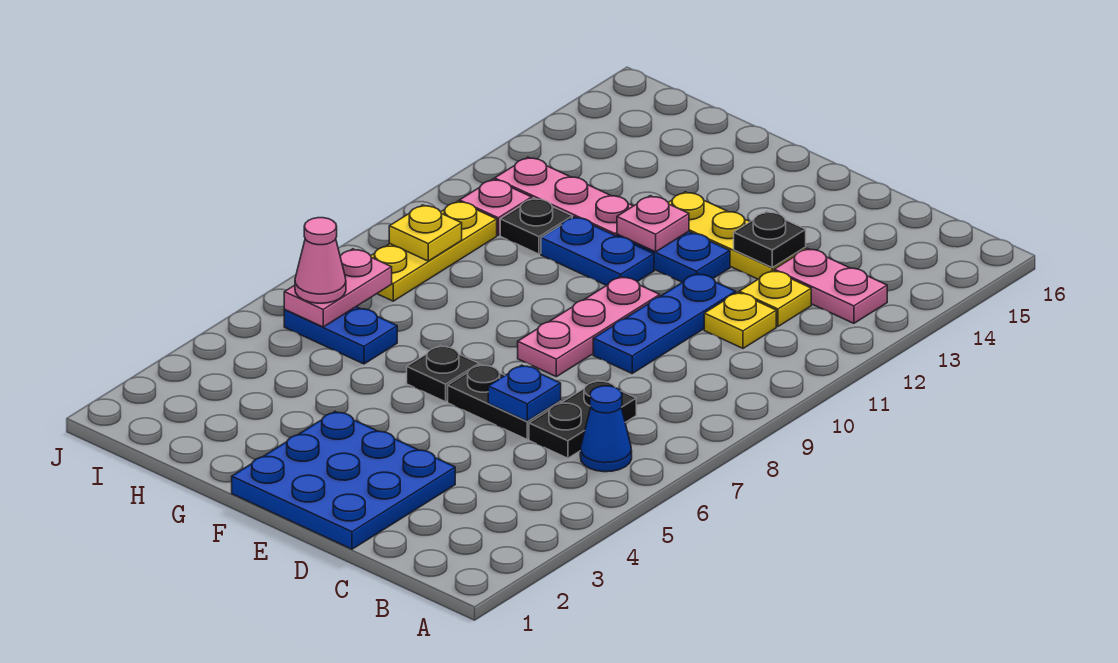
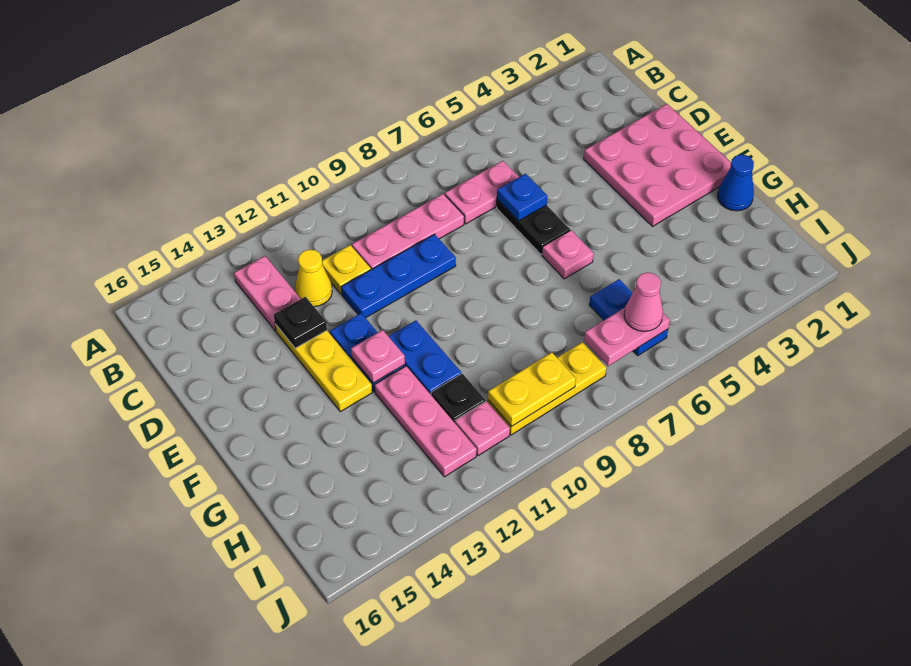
blue 1x1 cone [580,386,632,472] -> blue 1x1 cone moved to [718,155,754,211]
black 1x2 plate [529,380,636,458] -> pink 1x2 plate [445,161,519,224]
yellow 1x1 plate [739,270,811,326] -> yellow 1x1 cone [295,249,332,307]
blue 3x3 plate [232,412,455,549] -> pink 3x3 plate [584,104,731,226]
pink 1x3 plate [518,277,660,377] -> pink 1x3 plate moved to [352,194,464,269]
black 1x1 plate [407,346,479,402] -> pink 1x1 plate [542,230,594,279]
yellow 1x1 plate [389,205,462,261] -> yellow 1x2 plate [488,352,576,426]

